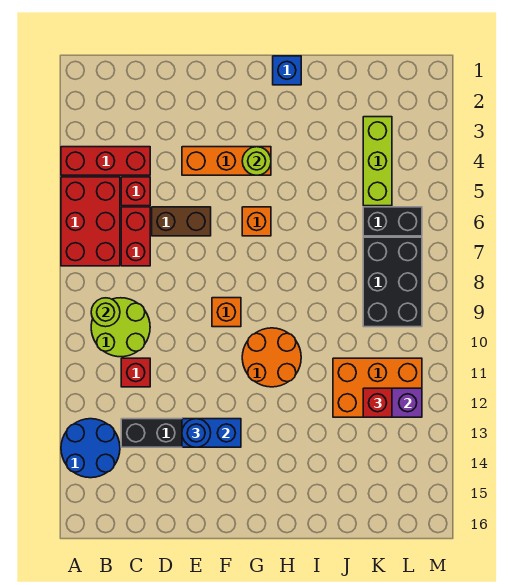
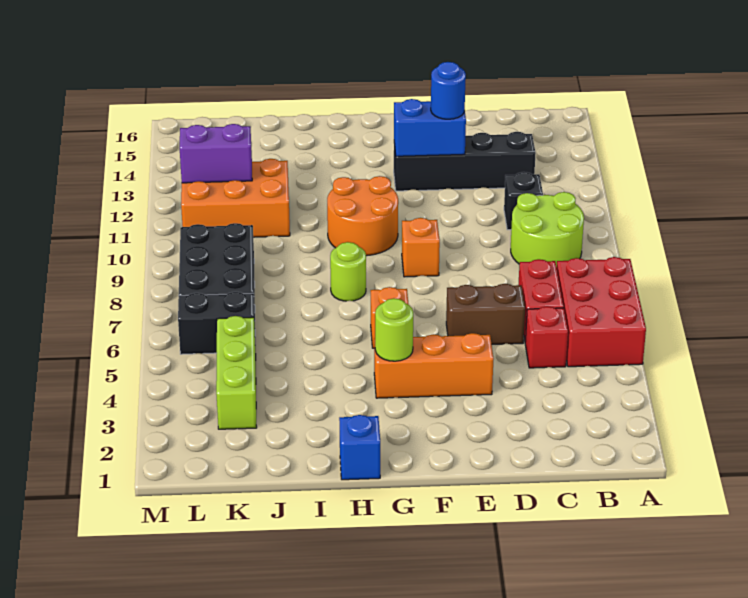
red 1x3 brick [61,147,150,175] -> none
blue 2x2 round brick [61,419,120,478] -> none
lime 1x1 round brick [91,298,120,327] -> lime 1x1 round brick moved to [330,242,366,301]
red 1x1 brick [121,358,150,387] -> black 1x1 brick [504,172,543,230]
red 1x1 brick [363,388,392,417] -> none

